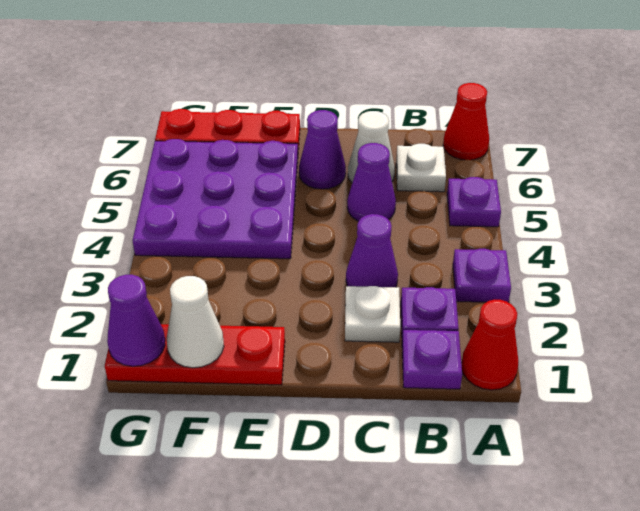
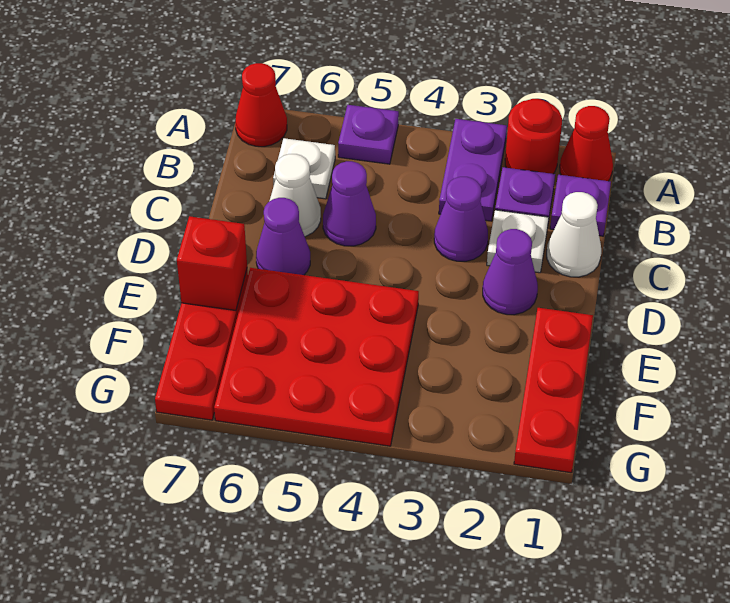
none -> red 1x1 round brick [505,99,562,174]
purple 1x1 plate [453,249,511,302] -> purple 1x2 plate [439,119,507,221]
purple 3x3 plate [133,139,298,259] -> red 3x3 plate [214,268,419,446]
none -> red 1x1 brick [177,216,247,311]
white 1x1 cone [167,276,224,368] -> white 1x1 cone moved to [547,192,601,277]
purple 1x1 cone [107,275,165,366] -> purple 1x1 cone moved to [483,229,538,315]

